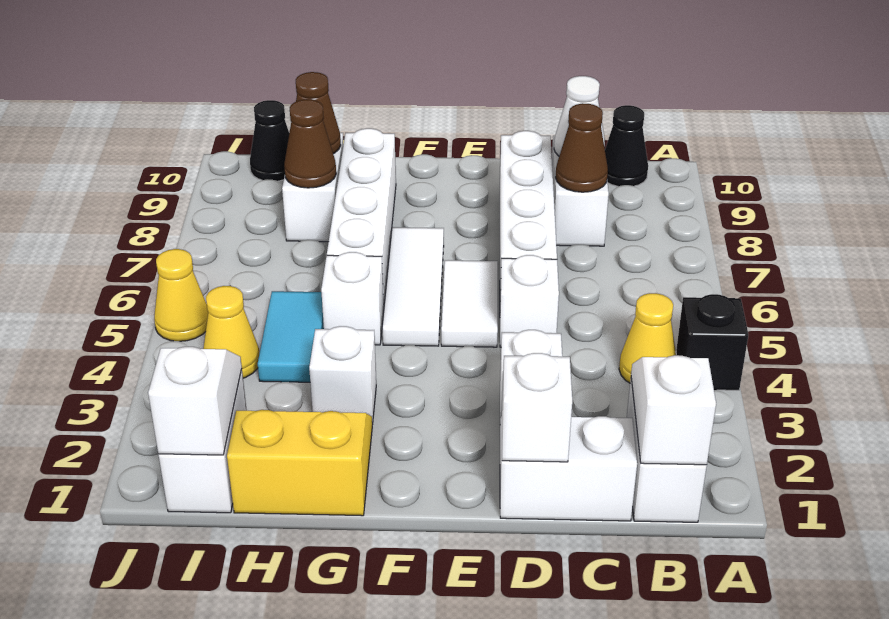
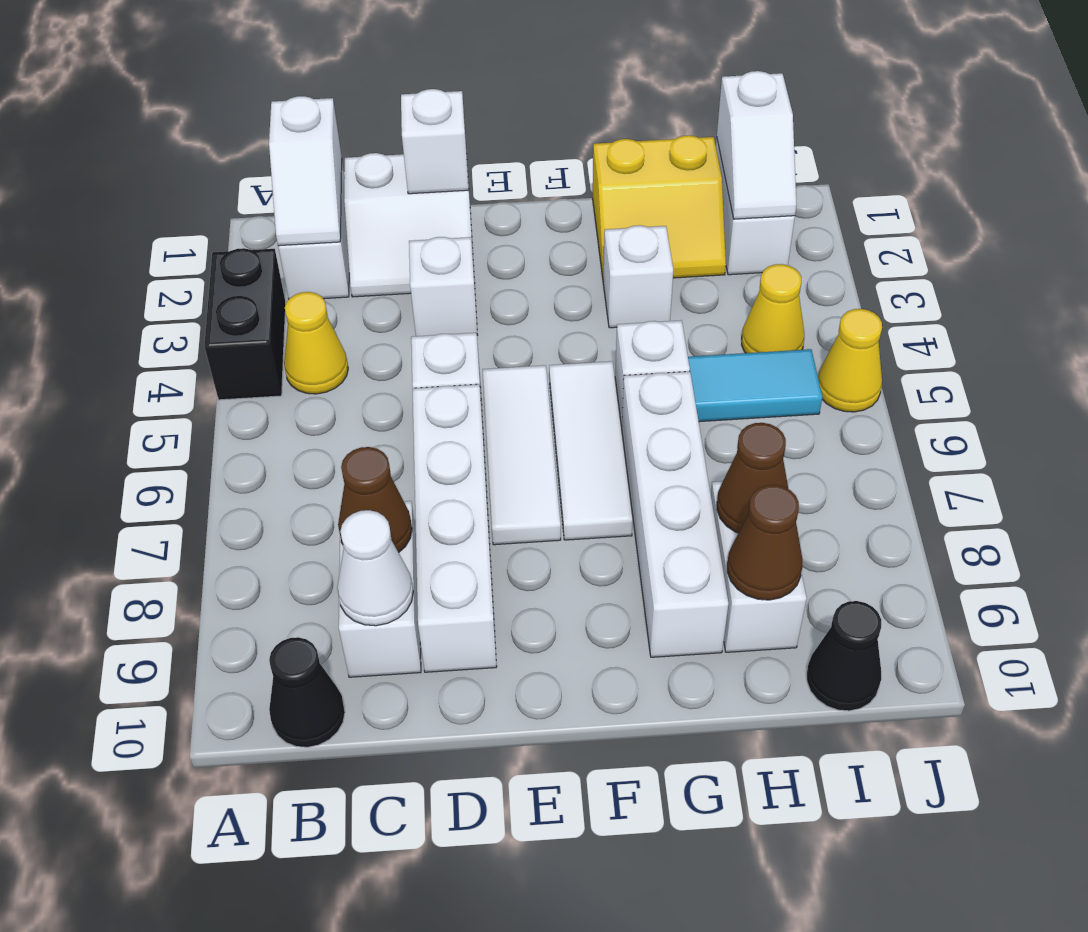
black 1x1 brick [676,294,748,390] -> black 1x2 brick [204,248,286,400]
white 1x2 tile [441,260,498,347] -> white 1x3 tile [483,365,561,545]
cyan 1x2 tile [258,291,324,382] -> cyan 1x2 tile turned to [688,349,822,422]

